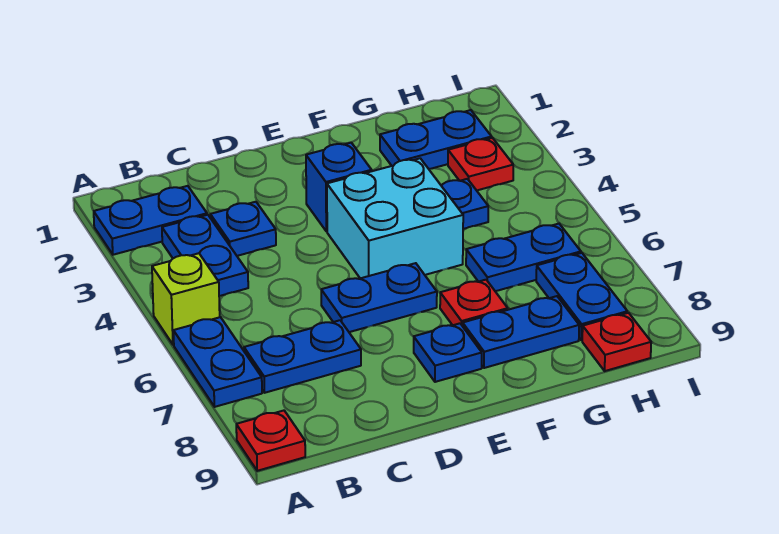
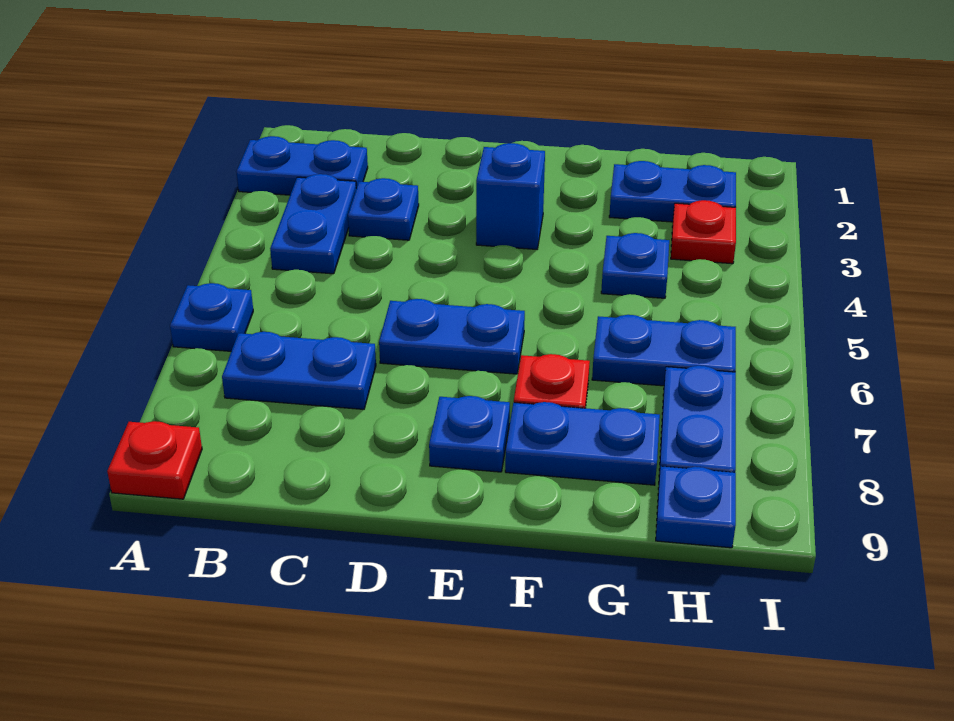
lime 1x1 brick [152,253,220,345] -> none
blue 1x2 plate [173,317,262,407] -> blue 1x1 plate [170,283,253,351]
cyan 2x2 brick [327,158,463,278] -> none
red 1x1 plate [582,313,651,371] -> blue 1x1 plate [656,466,736,548]

